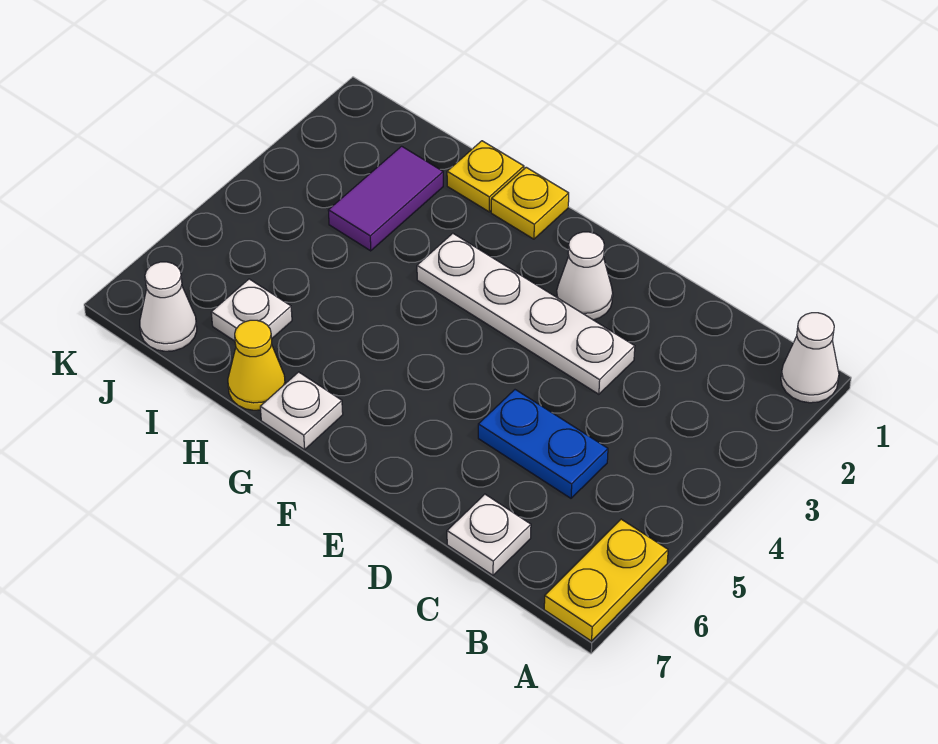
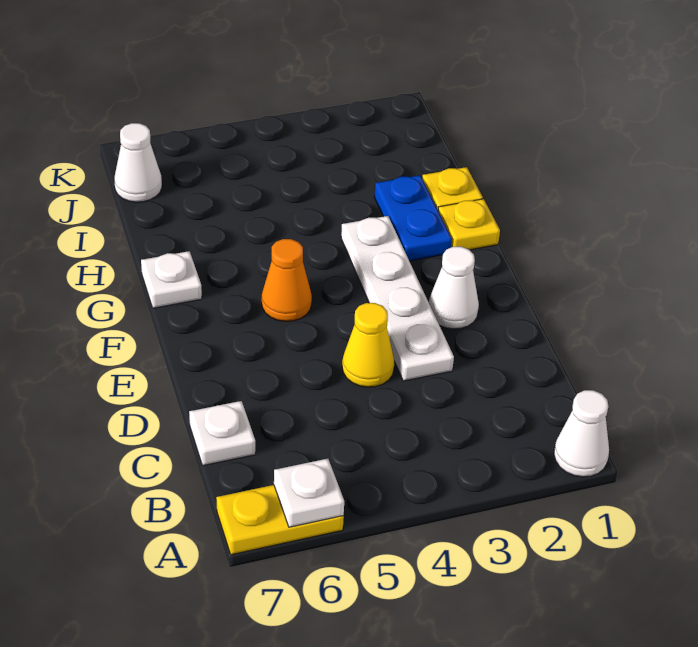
blue 1x2 plate [478,390,608,498] -> blue 1x2 plate moved to [374,175,452,261]
none -> orange 1x1 cone [262,239,312,321]
yellow 1x1 cone [228,320,285,410] -> yellow 1x1 cone moved to [342,303,394,387]
purple 1x2 tile [328,146,443,251] -> none
white 1x1 plate [211,279,292,341] -> white 1x1 plate moved to [274,459,344,527]

